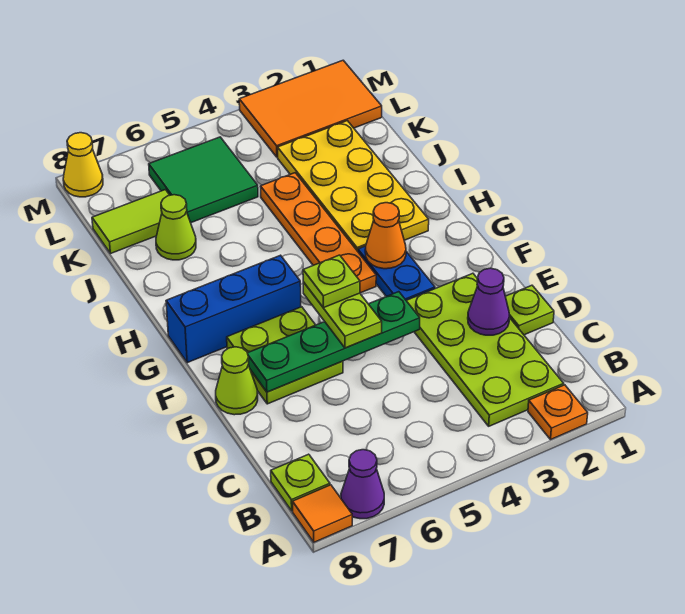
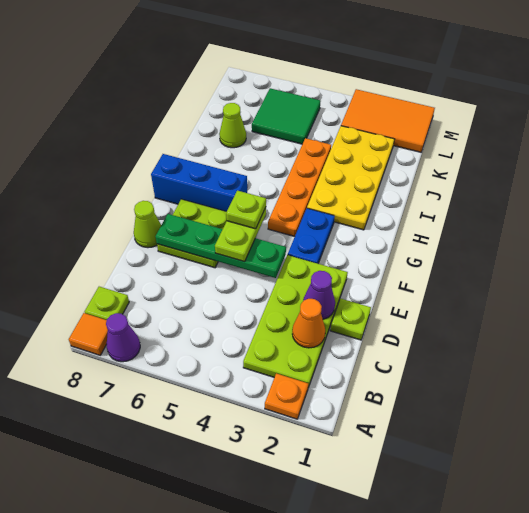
orange 1x1 cone [365,203,406,269] -> orange 1x1 cone moved to [292,299,325,348]
lime 1x2 tile [92,190,170,254] -> none
yellow 1x1 cone [63,133,103,197] -> none

